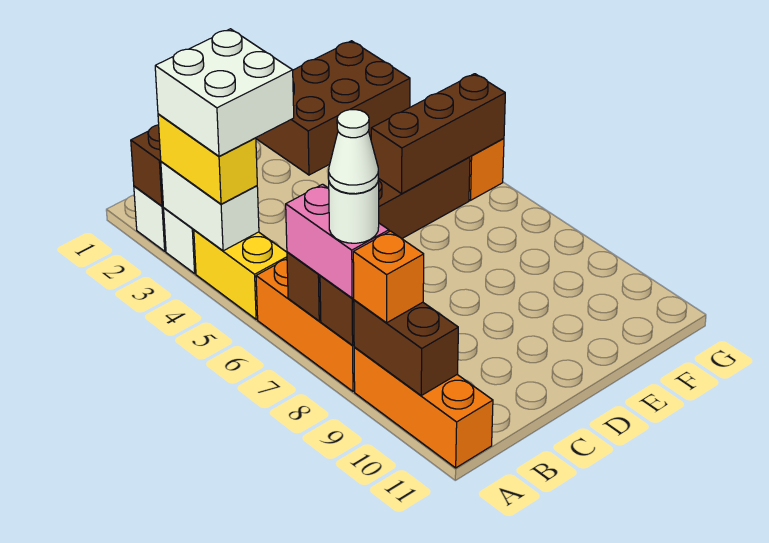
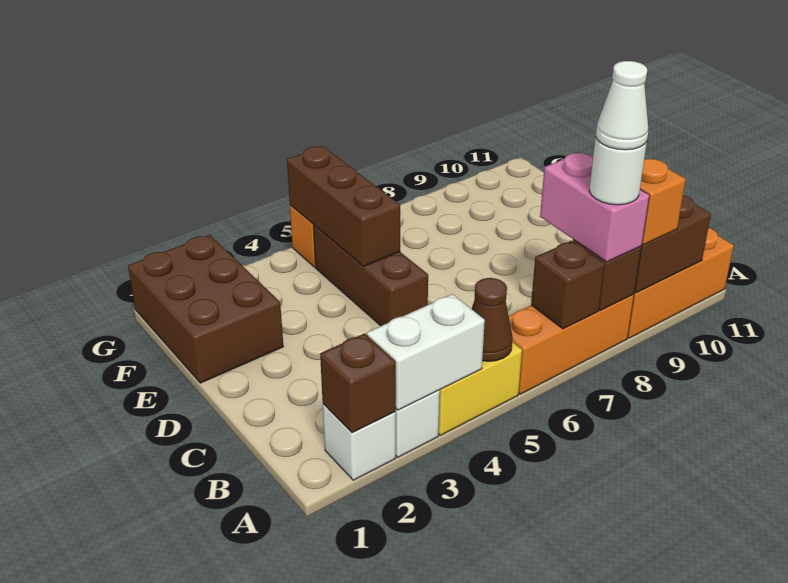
yellow 1x2 brick [158,114,257,204] -> none
white 2x2 brick [155,29,294,156] -> none
none -> brown 1x1 cone [472,278,513,361]
pink 1x2 brick [286,184,389,298] -> pink 1x2 brick turned to [540,153,649,262]

